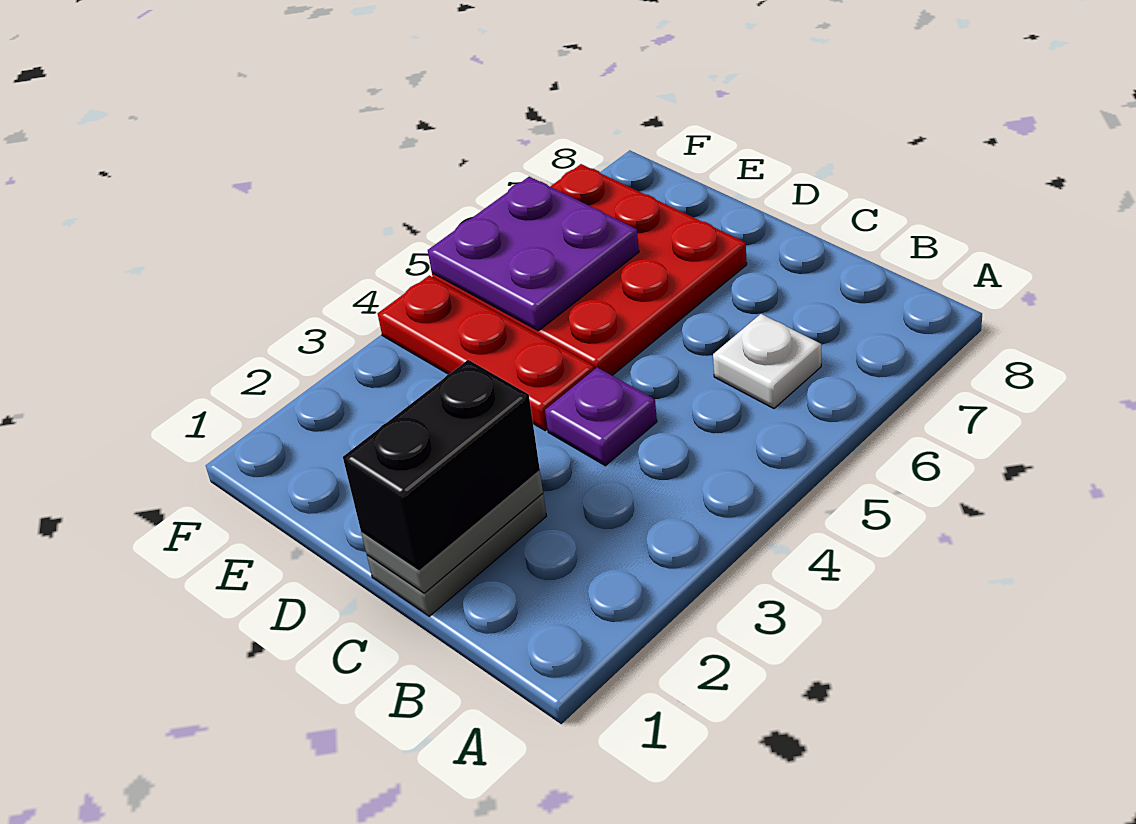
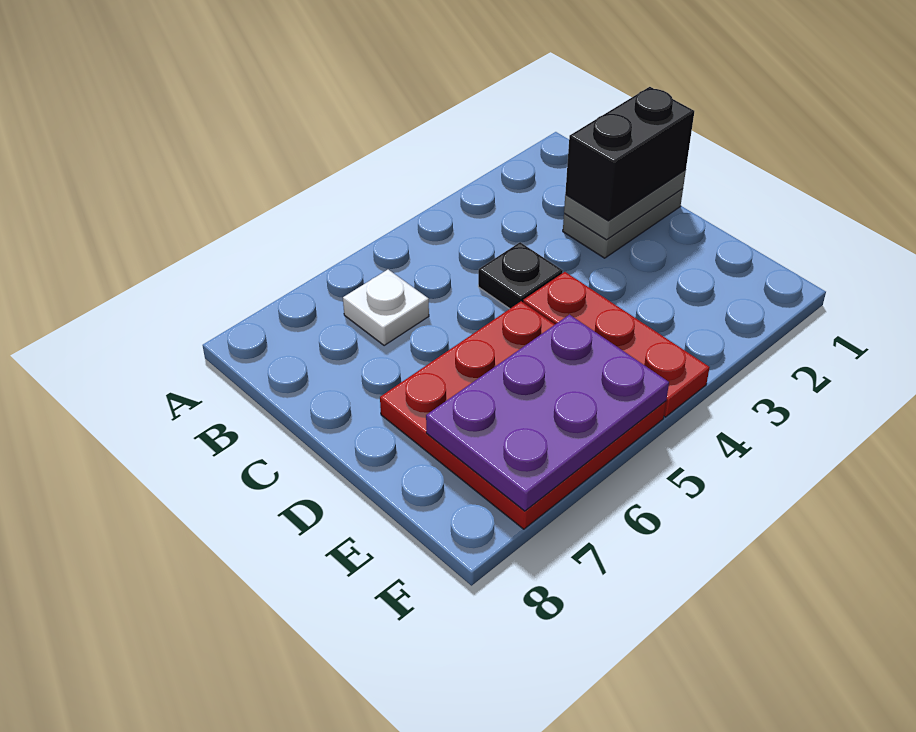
purple 1x1 plate [545,368,657,466] -> black 1x1 plate [478,242,563,309]
purple 2x2 plate [428,177,639,331] -> purple 2x3 plate [426,315,669,511]

